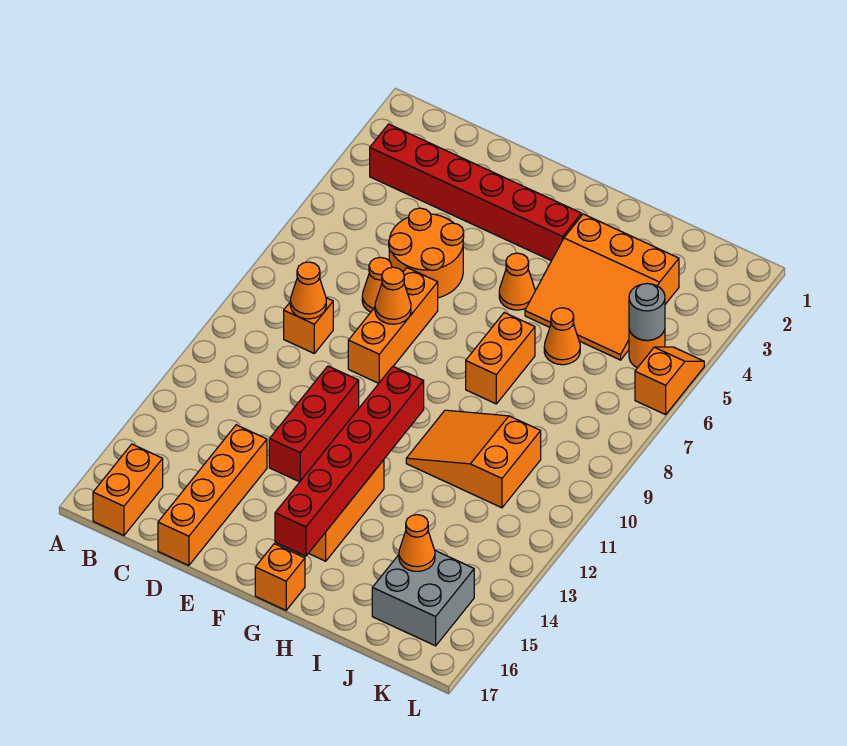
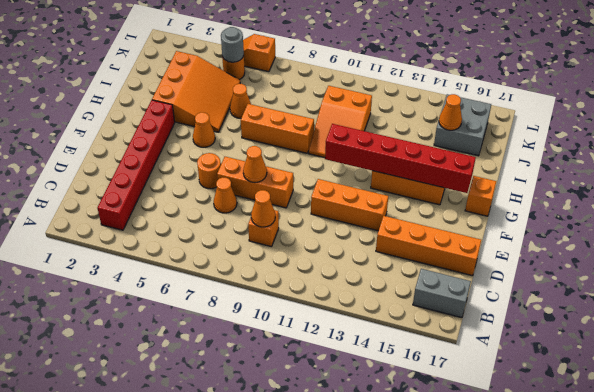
orange 1x2 brick [93,444,163,536] -> grey 1x2 brick [413,269,471,318]
orange 2x2 round brick [389,208,464,298] -> orange 1x1 round brick [197,153,221,189]
red 1x3 brick [269,366,359,482] -> orange 1x3 brick [311,179,388,231]
orange 1x2 brick [466,313,535,404] -> orange 1x3 brick [241,104,314,153]

